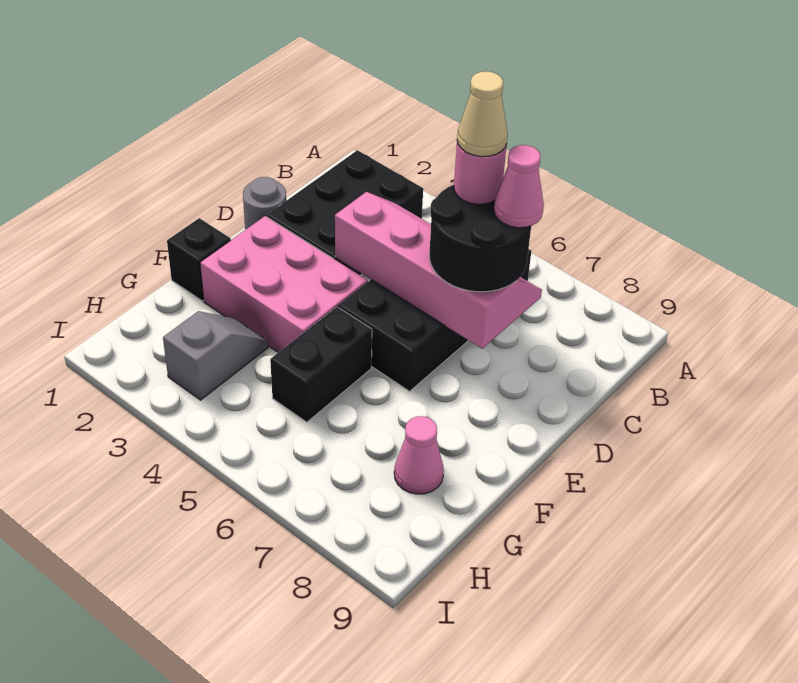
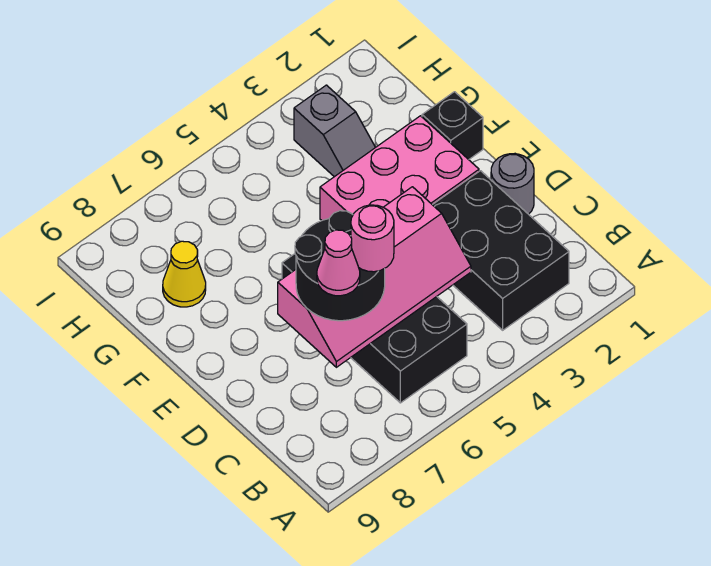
tan 1x1 cone [457,71,508,157] -> none
black 1x2 brick [270,307,372,422] -> none
pink 1x1 cone [394,416,444,494] -> yellow 1x1 cone [163,241,206,307]

